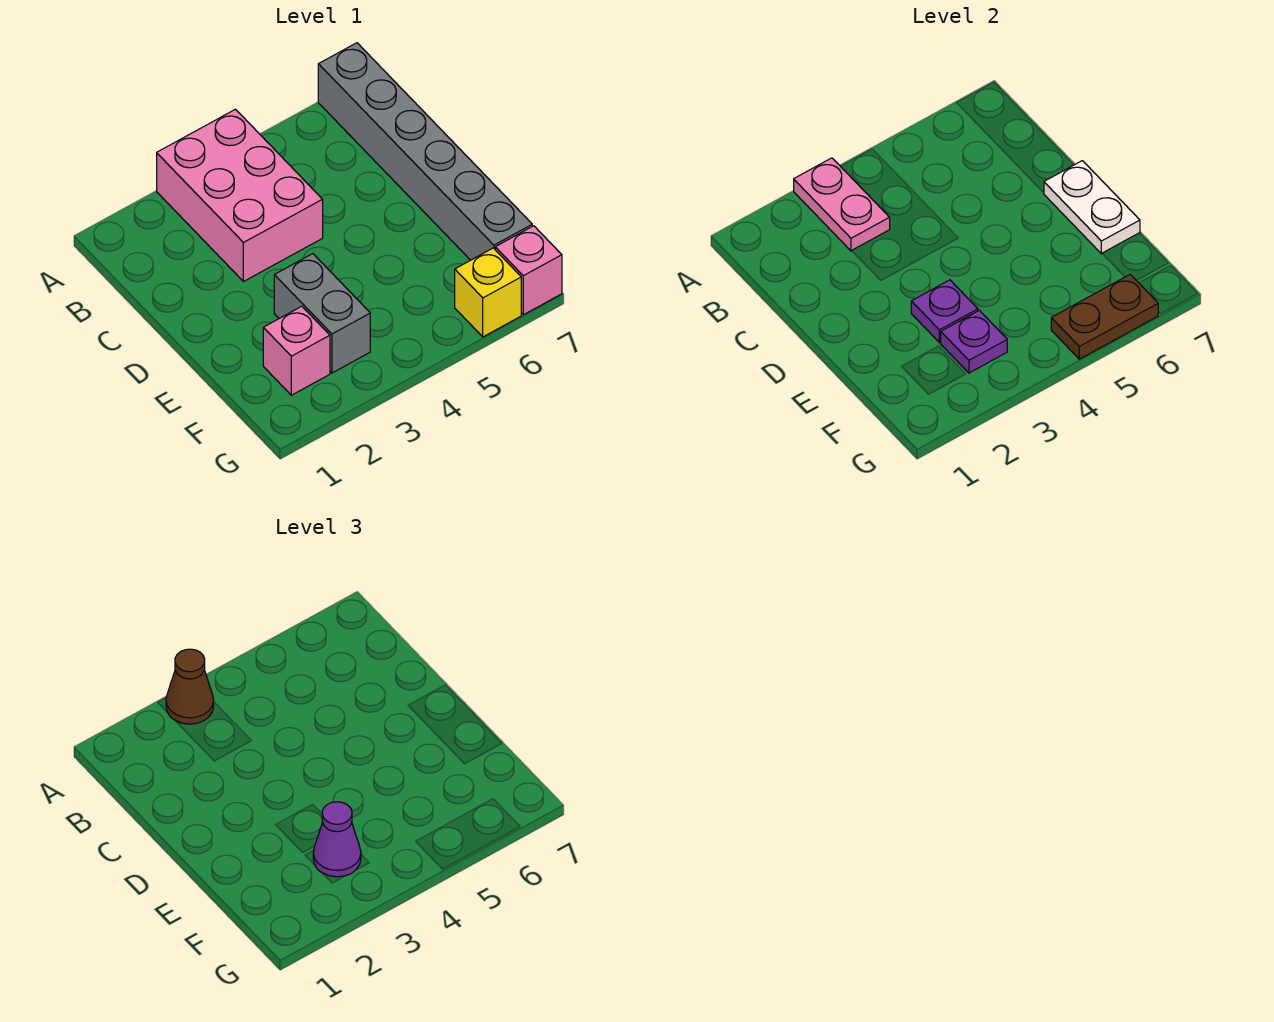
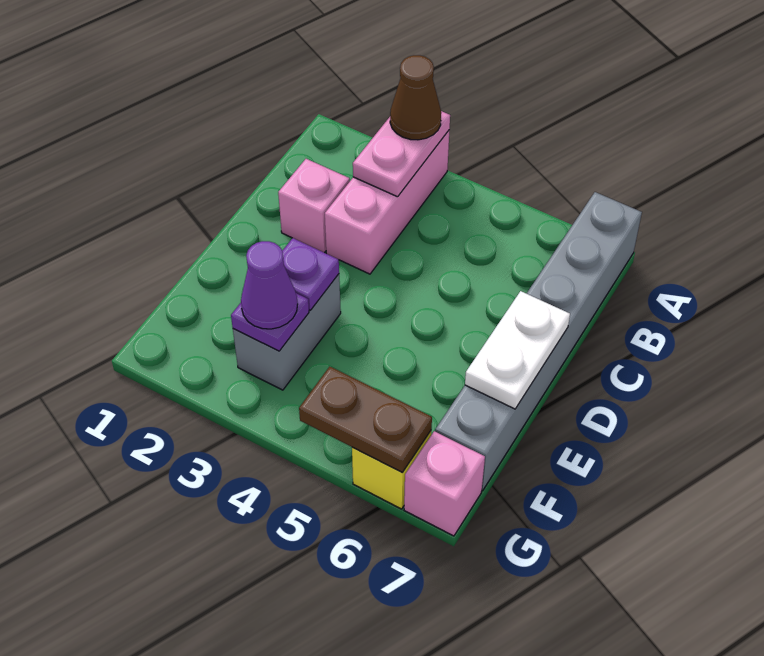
pink 2x3 brick [157,109,323,282] -> pink 1x3 brick [325,131,449,274]
pink 1x1 brick [263,306,330,395] -> pink 1x1 brick moved to [278,159,350,253]

